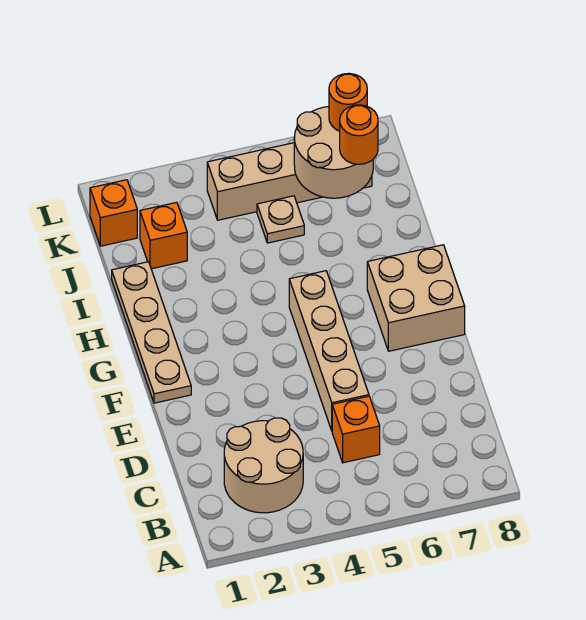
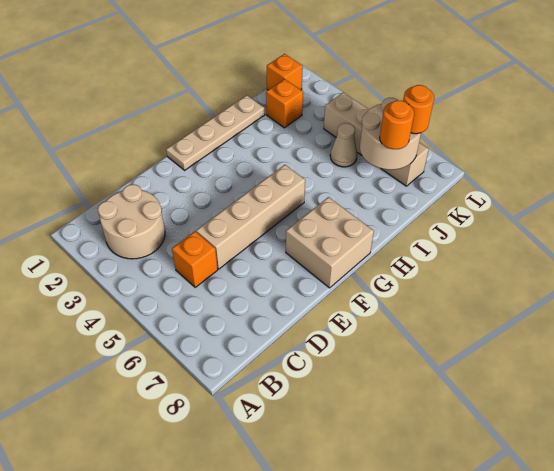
tan 1x1 plate [257,196,304,243] -> tan 1x1 cone [330,123,357,167]

